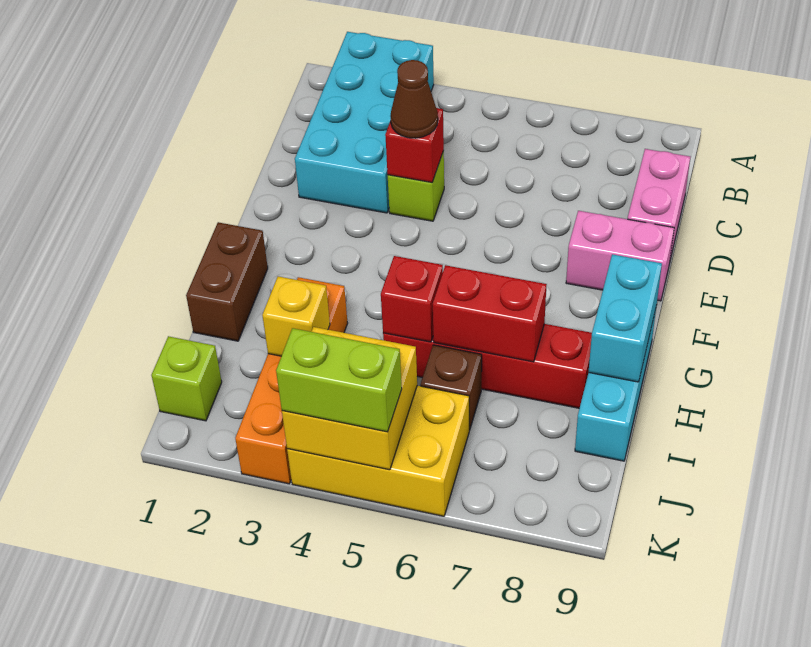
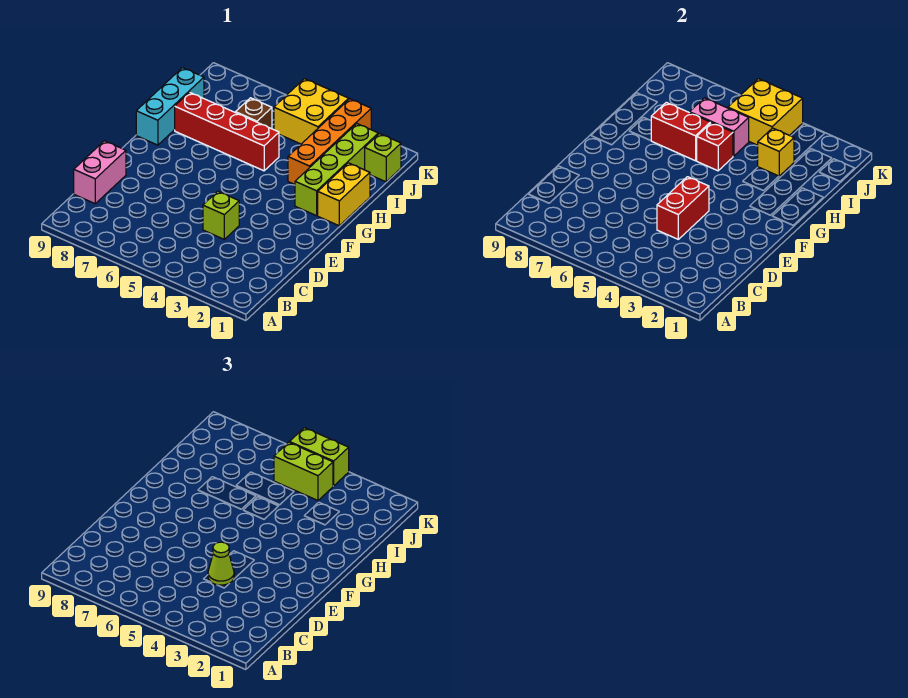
cyan 2x4 brick [295,32,434,213] -> none
red 1x1 brick [385,108,444,182] -> red 1x2 brick [657,177,709,239]
brown 1x1 cone [390,60,438,138] -> lime 1x1 cone [208,542,234,585]
pink 1x2 brick [566,211,674,301] -> pink 1x2 brick moved to [690,98,749,156]
brown 1x2 brick [186,222,268,341] -> yellow 1x2 brick [318,163,370,226]
none -> lime 1x4 brick [295,124,378,216]
cyan 1x2 brick [589,254,662,382] -> none
yellow 2x3 brick [287,386,469,516] -> yellow 2x2 brick [274,79,349,144]
none -> lime 1x2 brick [274,442,333,500]

